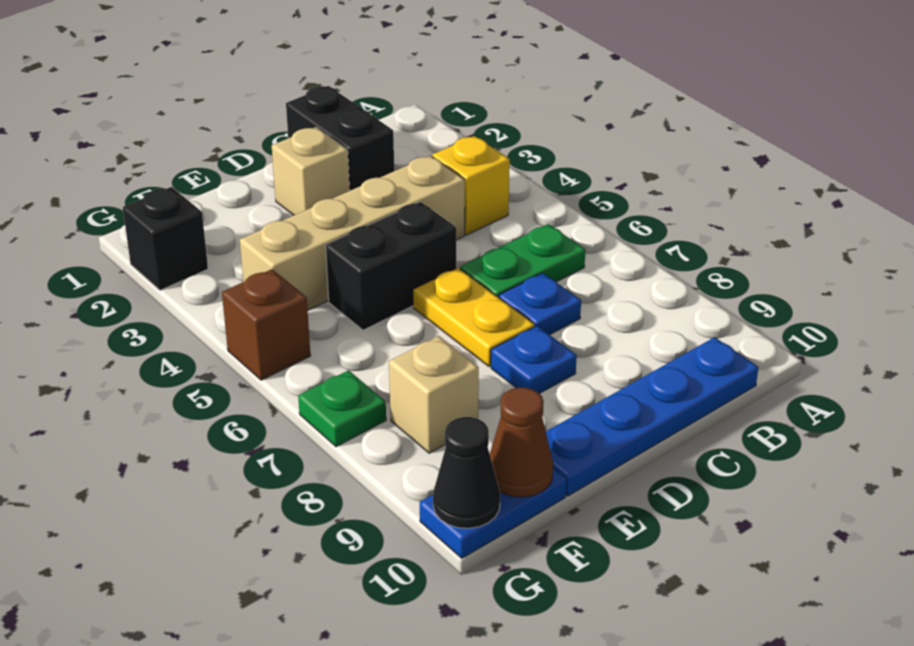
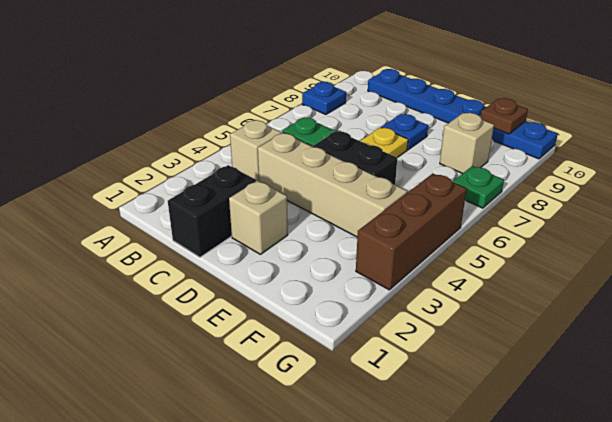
yellow 1x1 brick [432,136,510,235] -> tan 1x1 brick [230,120,282,181]
blue 1x1 plate [499,273,581,335] -> blue 1x1 plate moved to [302,82,346,114]
brown 1x1 cone [490,388,553,497] -> brown 1x1 plate [481,98,528,134]
black 1x1 brick [123,187,208,290] -> none
brown 1x1 brick [222,269,311,380] -> brown 1x3 brick [356,174,467,290]
black 1x1 cone [433,417,500,528] -> none

